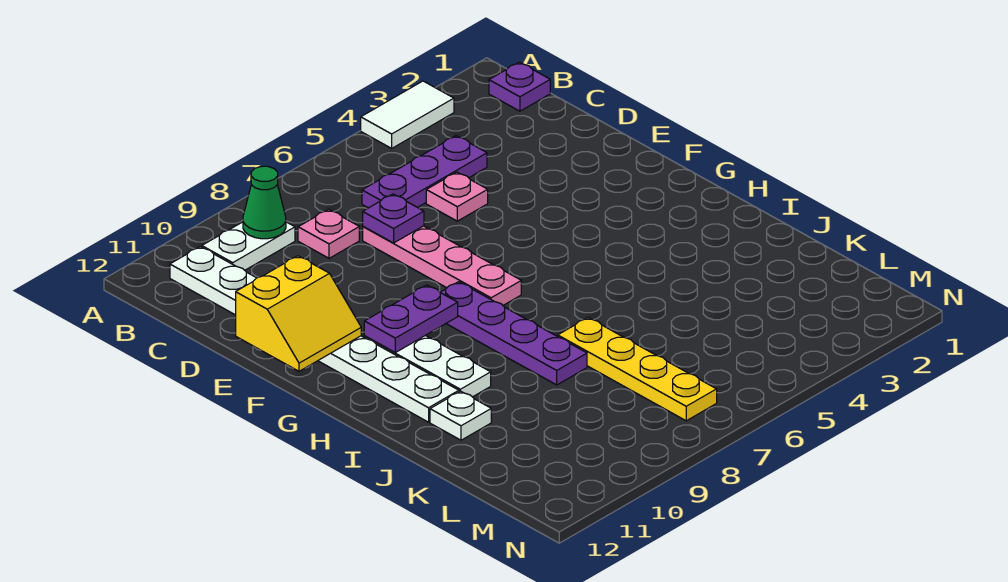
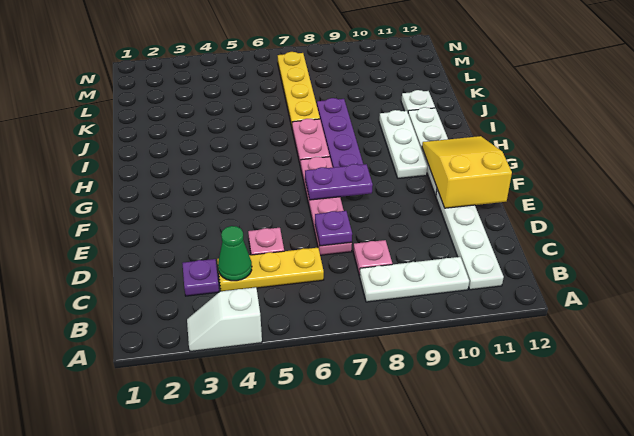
white 1x2 tile [361,81,454,148] -> white 1x2 slope [187,287,262,352]
purple 1x1 plate [489,62,550,111] -> purple 1x1 plate moved to [182,259,219,296]
white 1x2 plate [202,222,295,270] -> white 1x3 plate [360,257,469,302]
green 1x1 cone [243,166,286,239] -> green 1x1 cone moved to [218,226,252,281]
purple 1x3 plate [362,136,487,208] -> yellow 1x3 plate [217,248,324,291]
yellow 2x2 slope [236,256,361,371] -> yellow 2x3 slope [422,136,512,208]
purple 1x2 plate [364,285,458,353] -> purple 1x2 plate moved to [305,164,373,200]
none -> pink 1x2 plate [292,119,330,167]

